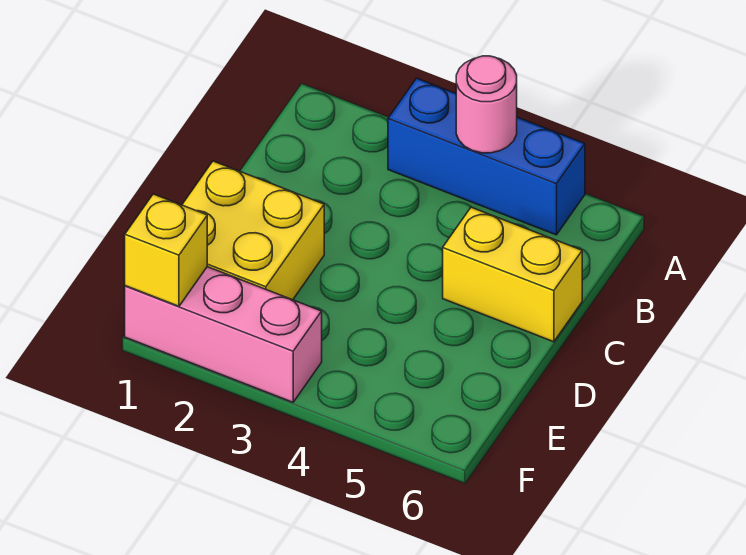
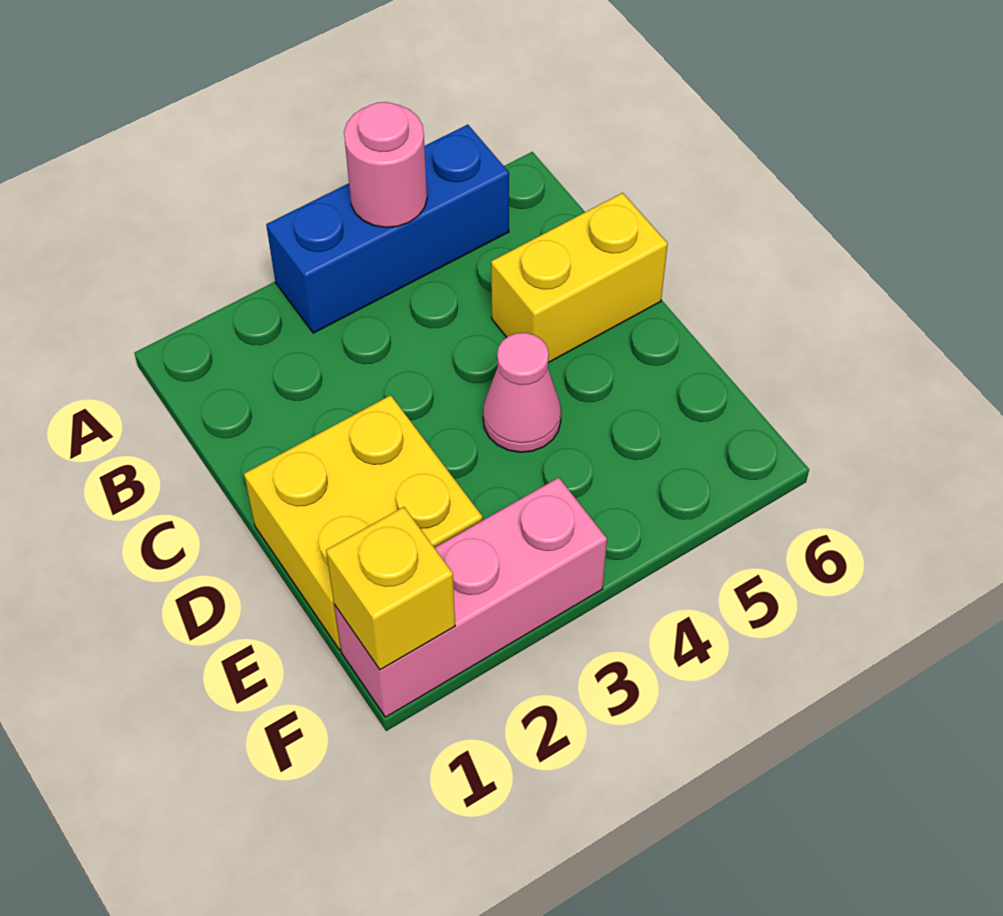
none -> pink 1x1 cone [483,333,561,452]

